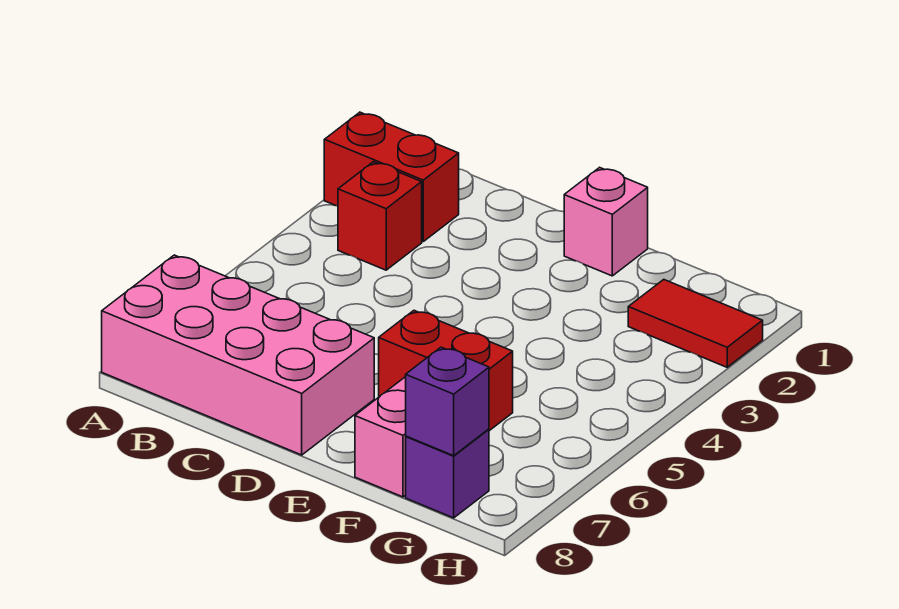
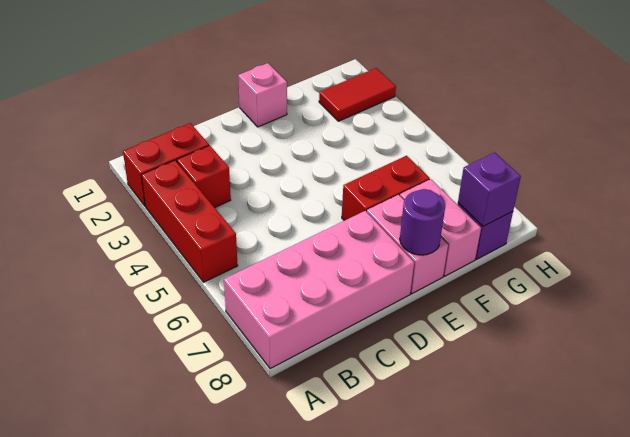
none -> red 1x3 brick [141,160,238,282]
none -> pink 1x2 brick [367,195,448,294]
none -> purple 1x1 round brick [400,189,445,255]

